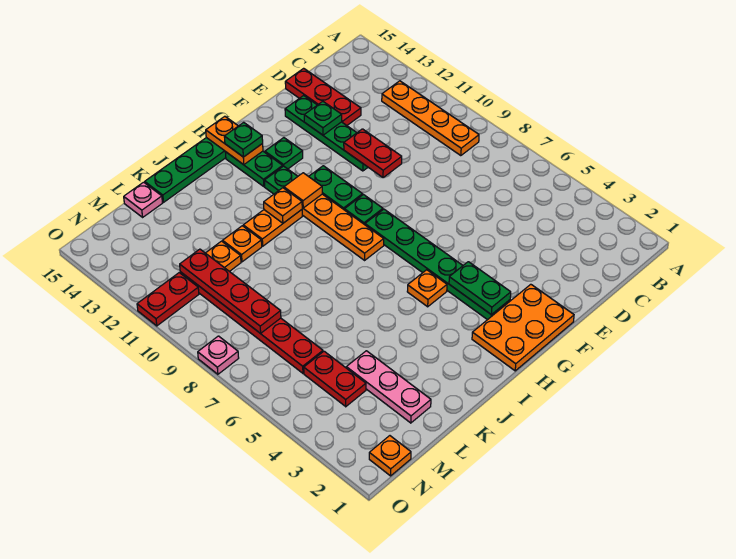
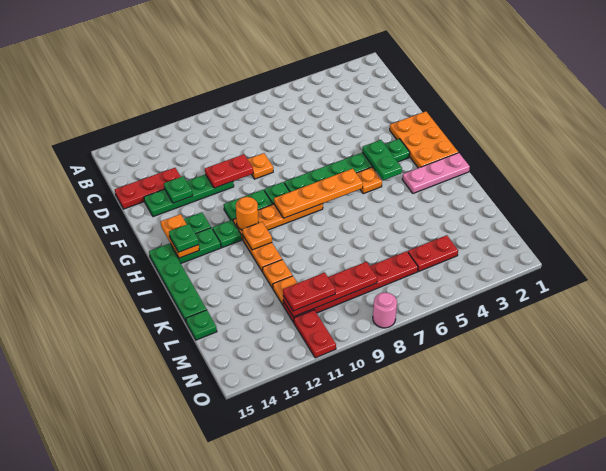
orange 1x4 plate [382,81,479,156] -> orange 1x4 plate moved to [274,169,363,218]
green 1x2 plate [449,262,511,315] -> green 1x2 plate turned to [363,140,402,180]
orange 1x1 tile [284,173,322,208] -> orange 1x1 round brick [236,197,258,230]
orange 1x2 plate [206,116,263,165] -> orange 1x2 plate turned to [161,214,199,258]
pink 1x3 plate [346,351,431,423] -> pink 1x3 plate moved to [402,153,470,193]
pink 1x1 plate [124,182,162,217] -> green 1x1 plate [186,310,217,340]
none -> red 1x2 plate [283,273,335,311]
orange 1x1 plate [369,436,411,476] -> orange 1x1 plate moved to [248,153,273,179]
pink 1x1 plate [198,336,239,374] -> pink 1x1 round brick [373,293,397,328]

